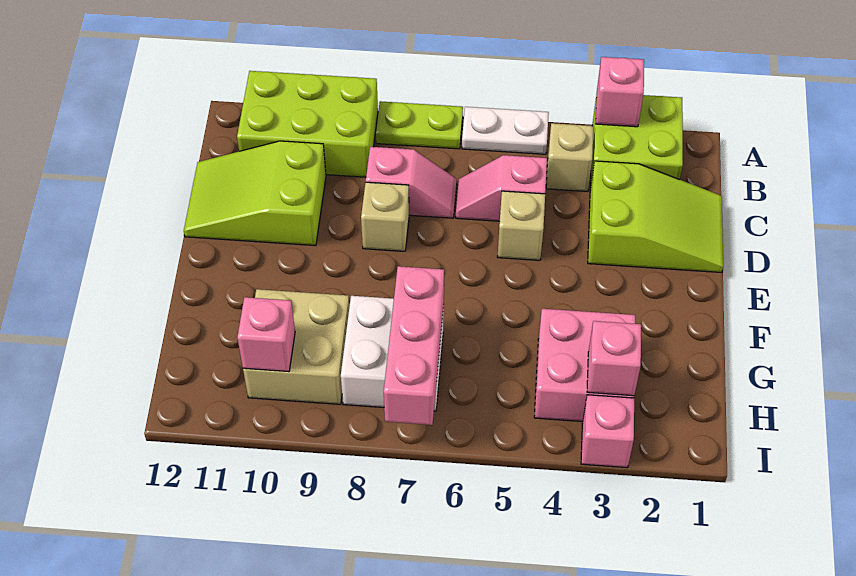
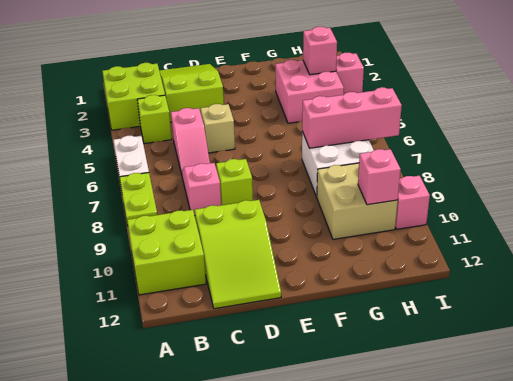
pink 1x1 brick [596,57,644,127] -> pink 1x1 brick moved to [395,176,430,229]
lime 2x3 brick [237,71,378,177] -> lime 2x2 brick [127,210,206,295]
tan 1x1 brick [546,123,593,191] -> lime 1x1 brick [137,95,172,144]
tan 1x1 brick [361,182,409,251] -> lime 1x1 brick [216,159,253,205]

